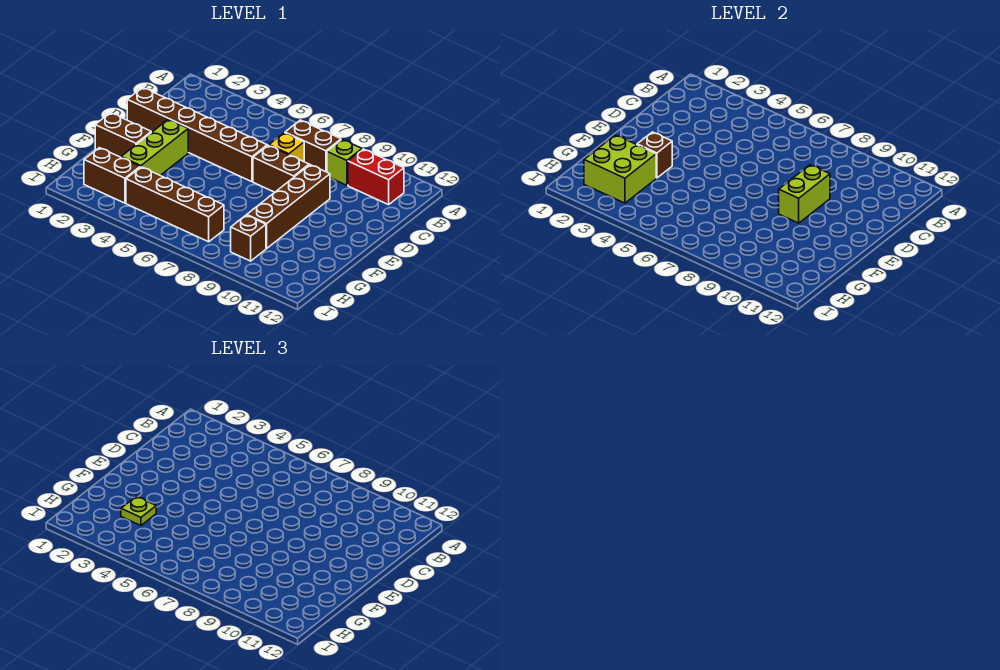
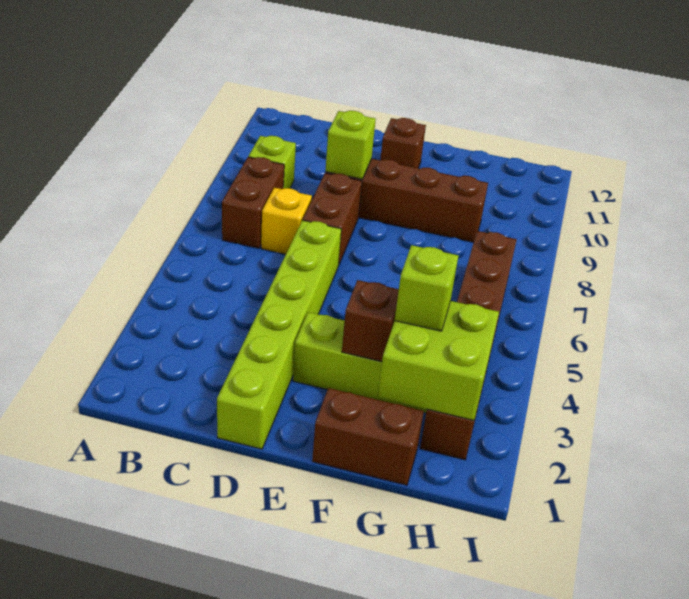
red 1x2 brick [348,149,404,205] -> none
brown 1x6 brick [127,88,267,182] -> lime 1x6 brick [217,220,341,449]
lime 1x2 brick [779,165,830,223] -> lime 1x1 brick [325,111,376,179]
brown 1x2 brick [95,113,151,157] -> brown 1x2 brick turned to [312,388,424,485]
lime 1x1 plate [121,496,156,525] -> lime 1x1 brick [395,245,458,331]
brown 1x1 brick [231,215,266,261] -> brown 1x1 brick moved to [380,118,426,168]

